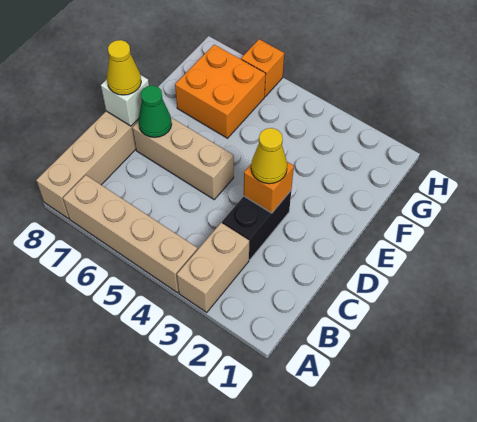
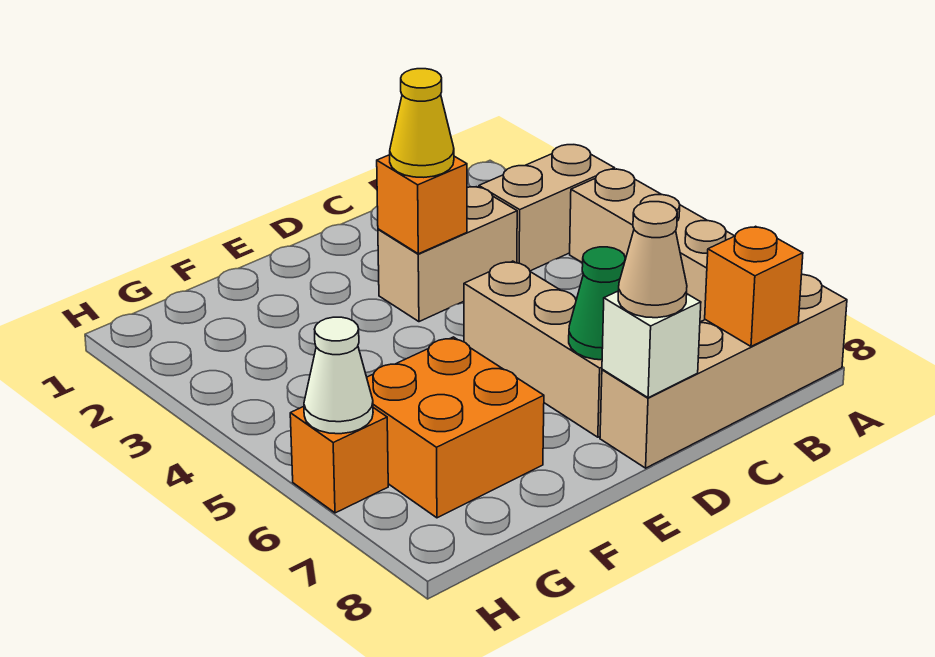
none -> orange 1x1 brick [705,226,803,346]
black 1x2 brick [222,191,291,260] -> tan 1x2 brick [378,187,517,322]
yellow 1x1 cone [107,40,141,95] -> tan 1x1 cone [618,202,687,318]
none -> white 1x1 cone [304,317,373,434]

